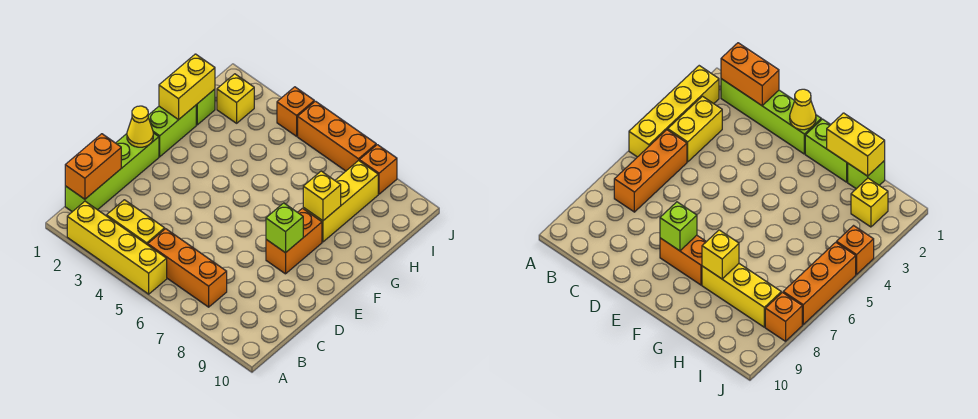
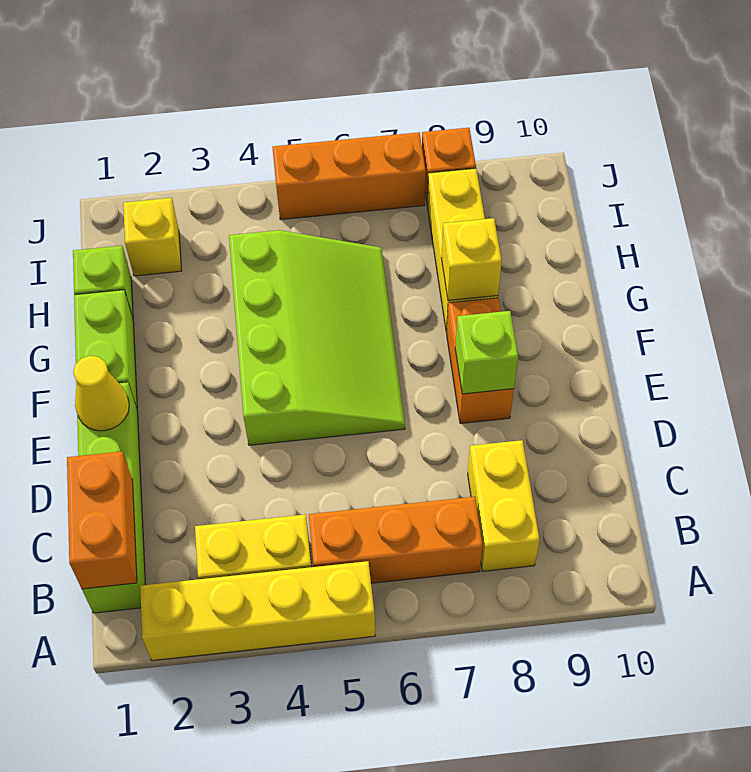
none -> lime 3x4 slope [229,230,405,445]
yellow 1x2 brick [159,54,215,120] -> yellow 1x2 brick moved to [468,440,540,571]
orange 1x1 brick [277,87,314,136] -> none

